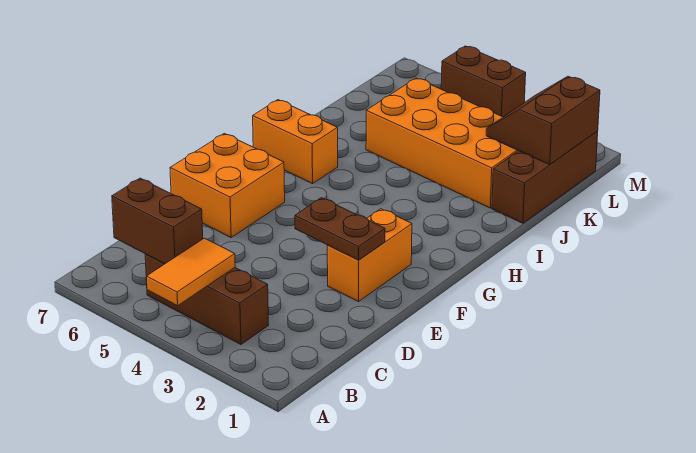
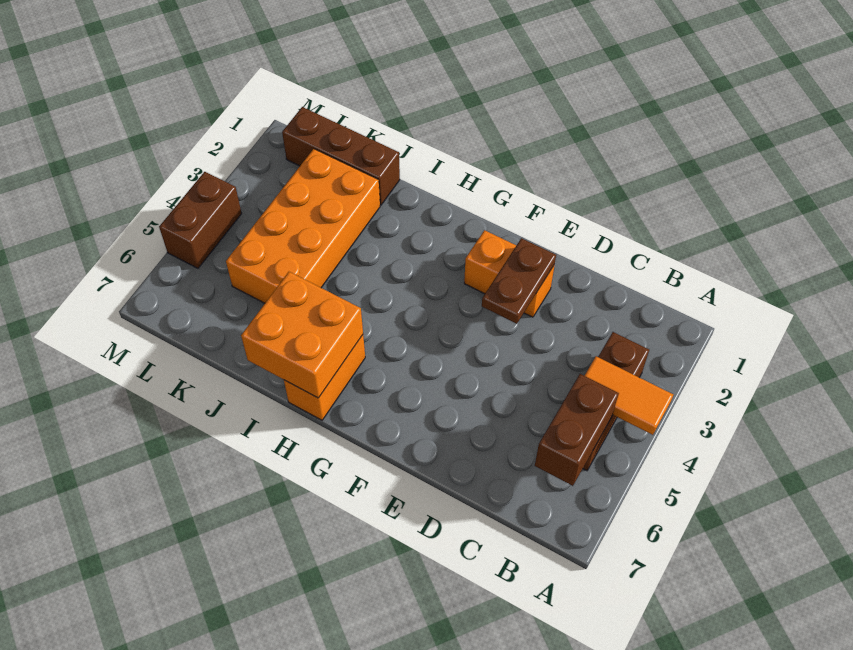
orange 2x2 brick [170,133,285,237] -> orange 2x2 brick moved to [241,272,363,398]
brown 2x2 slope [486,76,600,165] -> none

